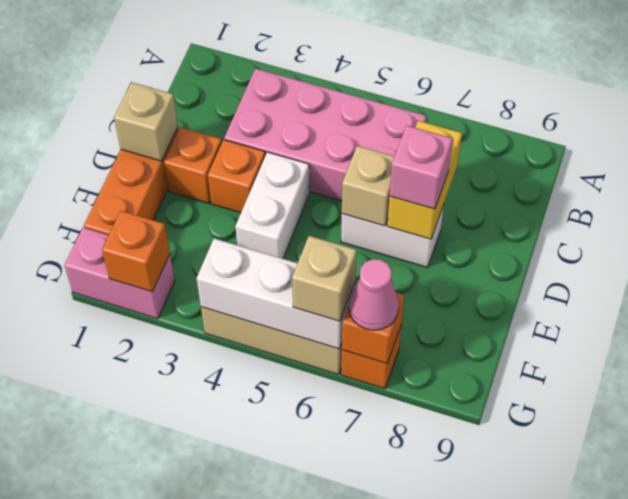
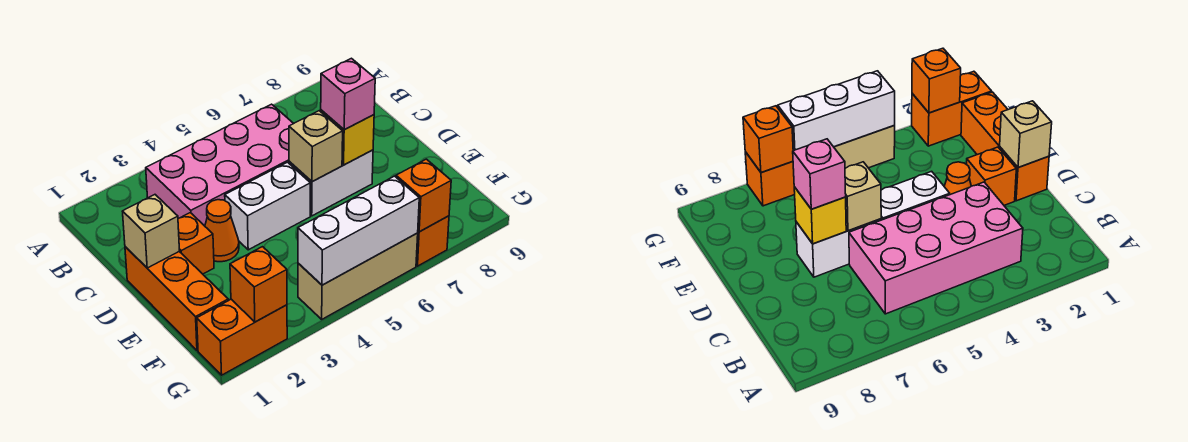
yellow 1x2 brick [387,121,462,239] -> yellow 1x1 brick [321,110,374,165]
orange 1x1 brick [208,140,265,213] -> orange 1x1 cone [205,200,239,262]
white 1x2 brick [235,152,310,259] -> white 1x2 brick turned to [225,162,310,250]
pink 1x2 brick [65,228,175,319] -> orange 1x2 brick [197,299,287,375]
tan 1x1 brick [292,236,357,321] -> none
pink 1x1 cone [349,259,399,330] -> none

